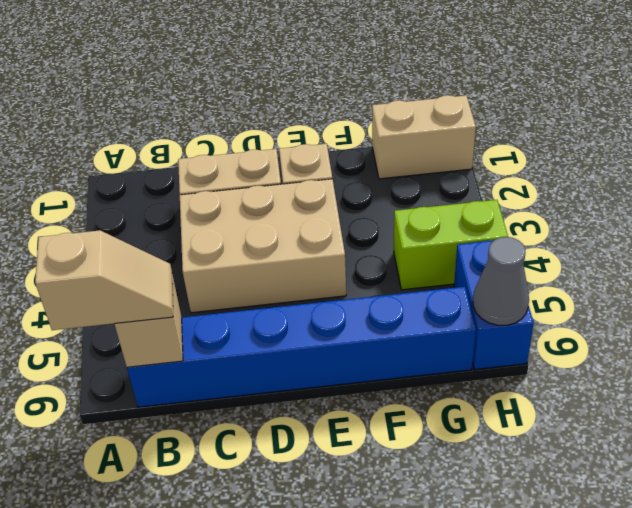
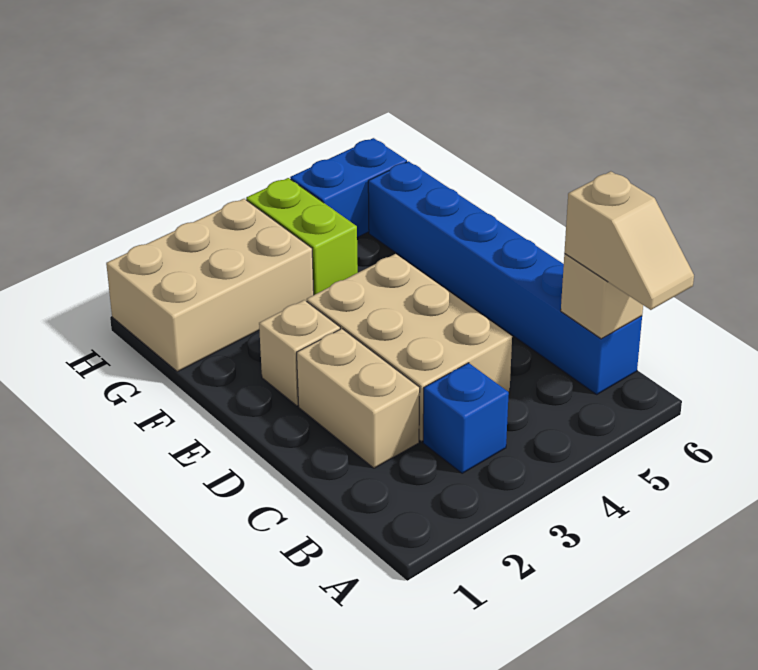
tan 1x2 slope [35,230,173,330] -> tan 1x2 slope turned to [564,171,694,310]
none -> blue 1x1 brick [423,363,509,473]
tan 1x2 brick [372,95,476,179] -> tan 2x3 brick [106,199,314,372]
grey 1x1 cone [473,237,529,325] -> none

